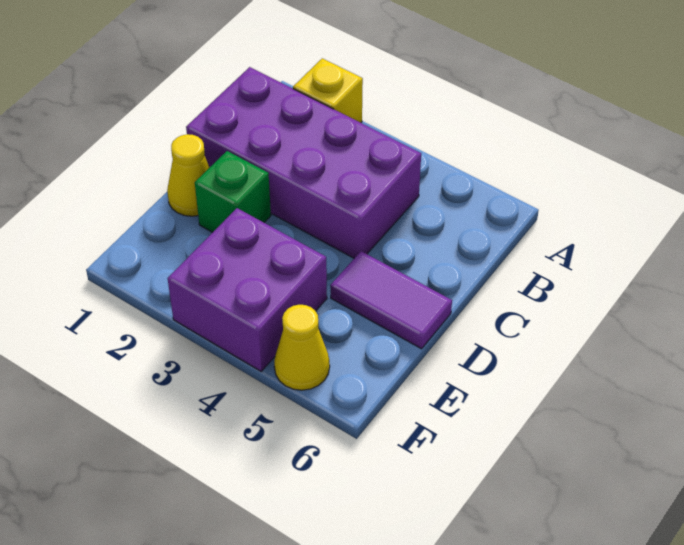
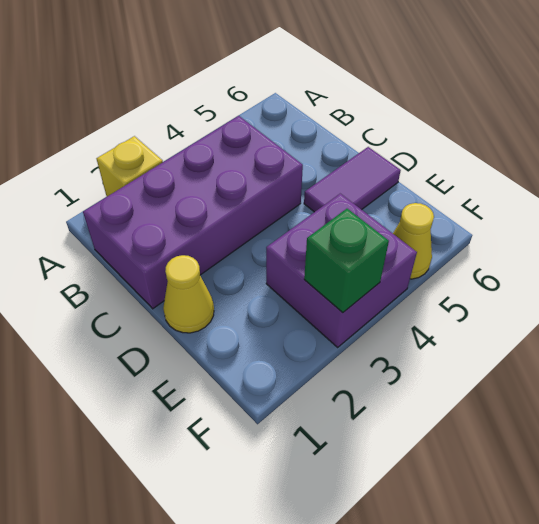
green 1x1 brick [195,151,271,232] -> green 1x1 brick moved to [304,209,389,313]

